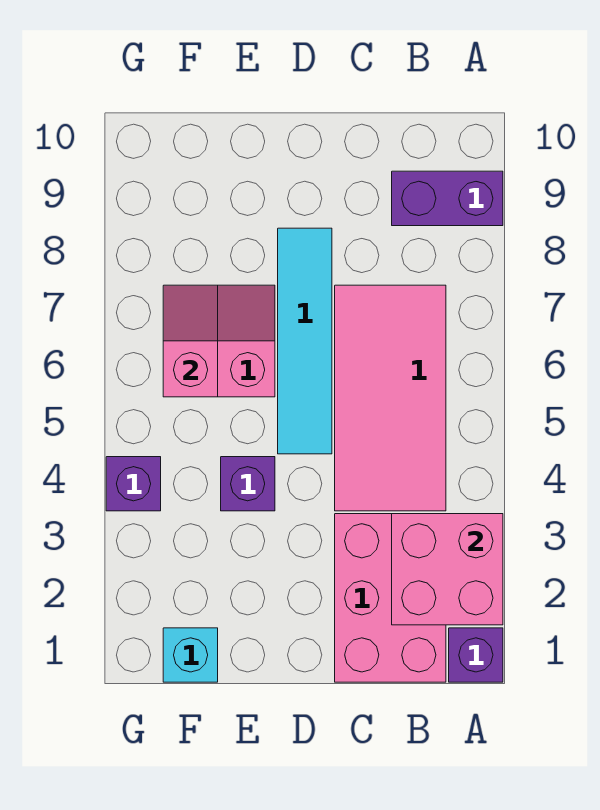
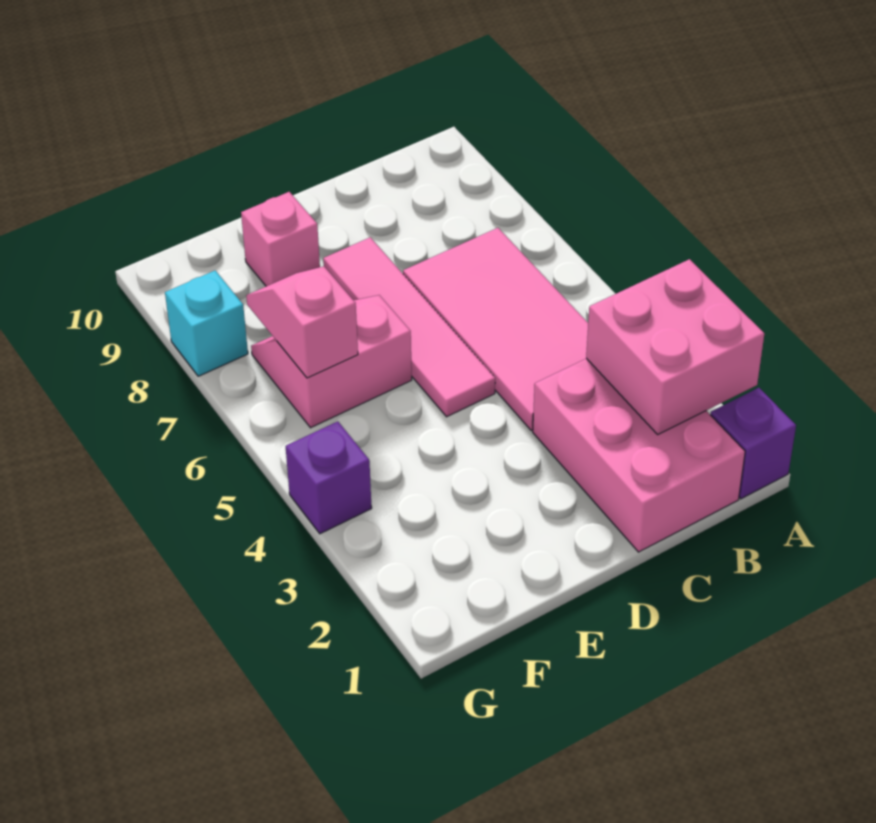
purple 1x2 brick [392,171,503,226] -> none
cyan 1x4 tile [278,228,332,454] -> pink 1x4 tile [323,237,495,417]
purple 1x1 brick [221,457,275,511] -> none
none -> pink 1x1 brick [241,192,320,286]
cyan 1x1 brick [163,628,218,682] -> cyan 1x1 brick moved to [165,271,248,376]

